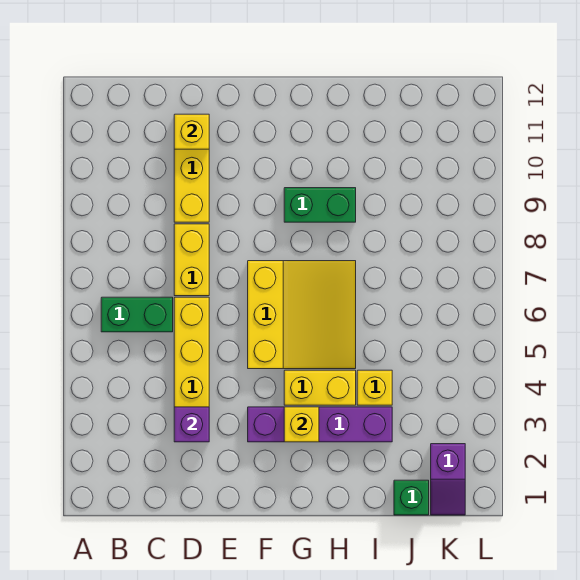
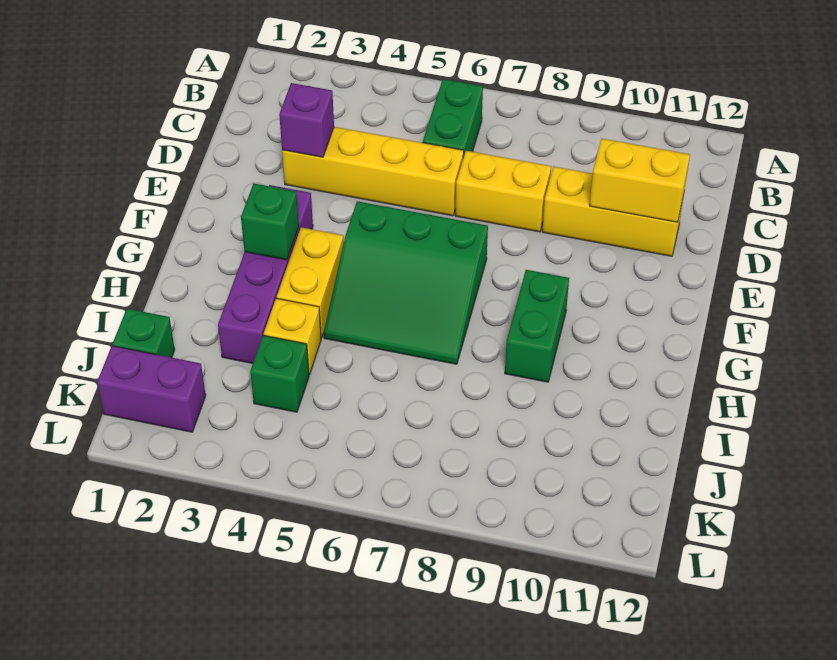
yellow 1x1 brick [174,114,209,149] -> yellow 1x2 brick [590,139,690,222]
yellow 3x3 slope [248,261,356,369] -> green 3x3 slope [324,201,488,364]
yellow 1x1 brick [284,407,319,442] -> green 1x1 brick [241,184,299,260]
none -> green 1x1 brick [250,335,309,412]
purple 1x2 slope [431,444,465,515] -> purple 1x2 brick [97,346,206,432]

